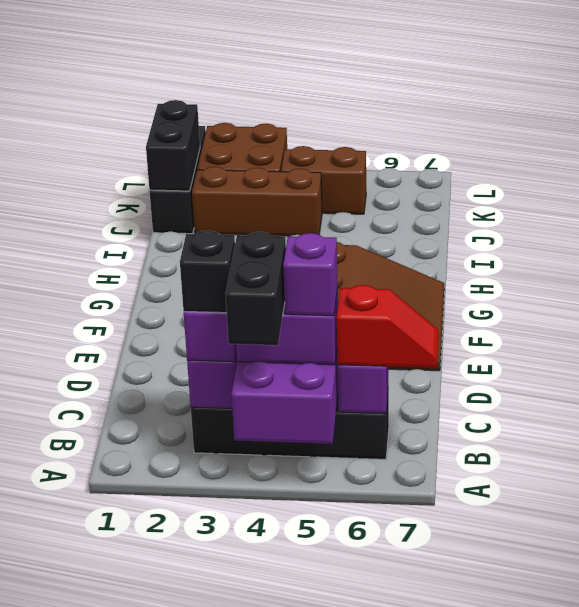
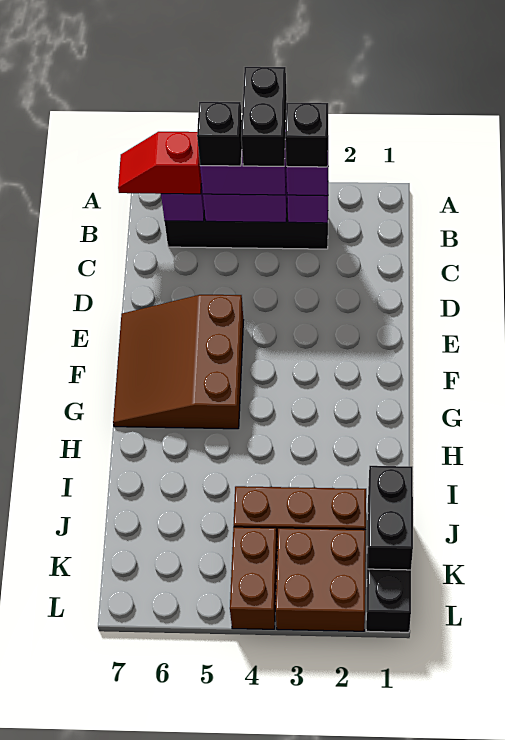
purple 1x1 brick [283,233,338,316] -> black 1x1 brick [197,102,242,166]
brown 1x2 brick [281,146,366,214] -> brown 1x2 brick turned to [230,527,277,629]

